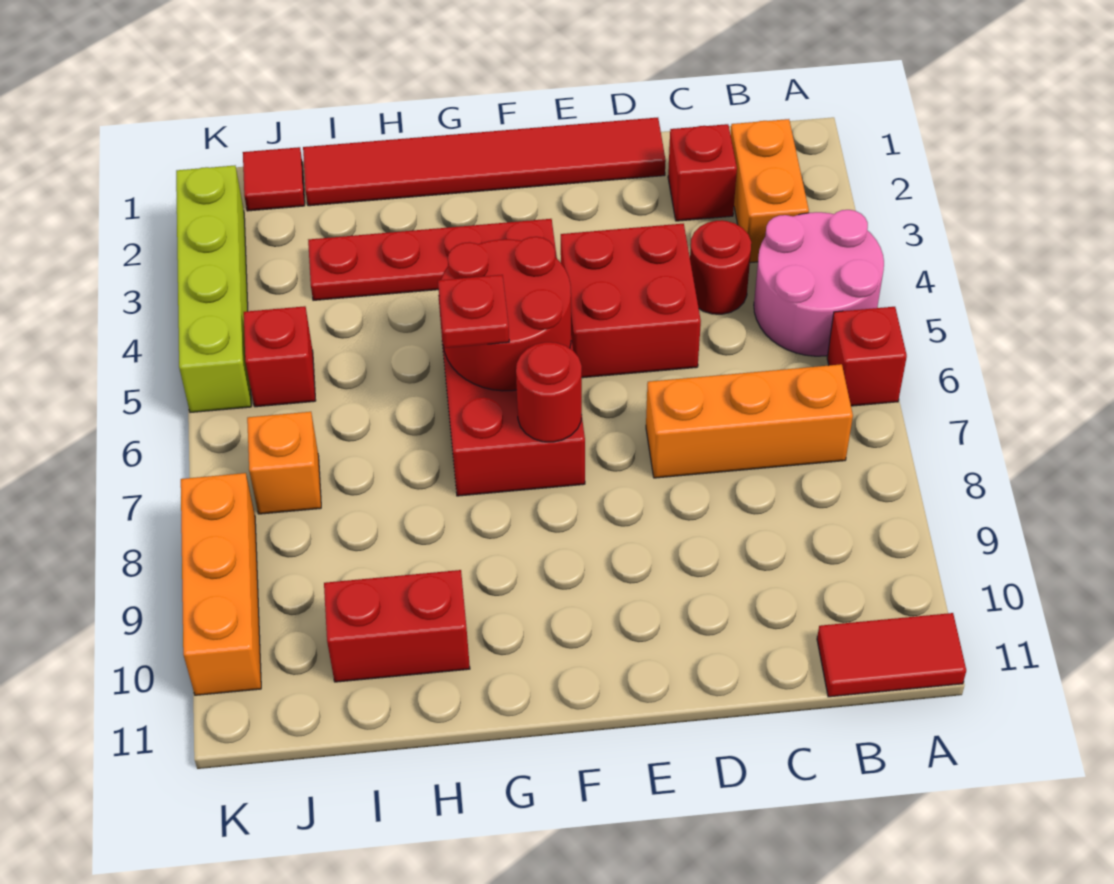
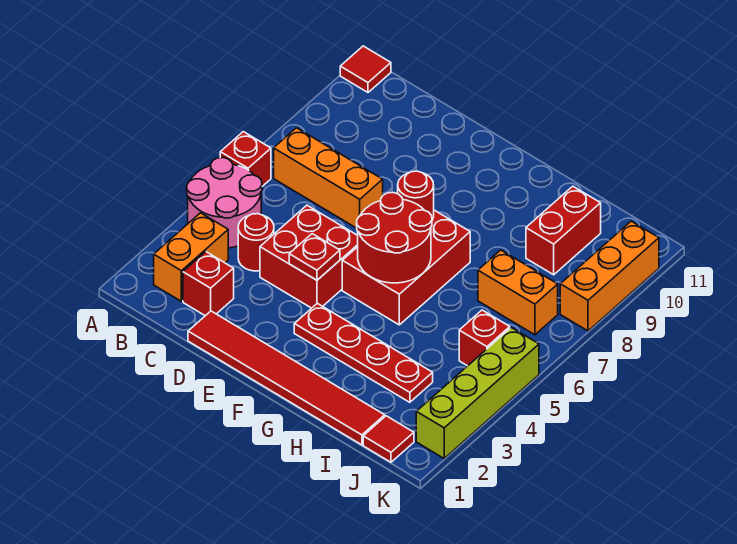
red 1x2 tile [817,613,966,697] -> red 1x1 tile [340,46,391,92]
red 1x1 plate [438,275,509,348] -> red 1x1 plate moved to [289,234,340,280]
red 1x2 brick [324,570,470,682] -> red 1x2 brick turned to [526,186,601,275]
orange 1x1 brick [247,412,321,514] -> orange 1x2 brick [478,250,558,335]

